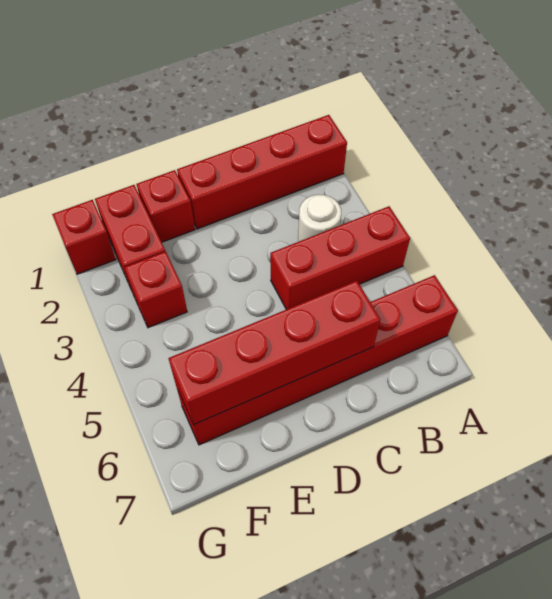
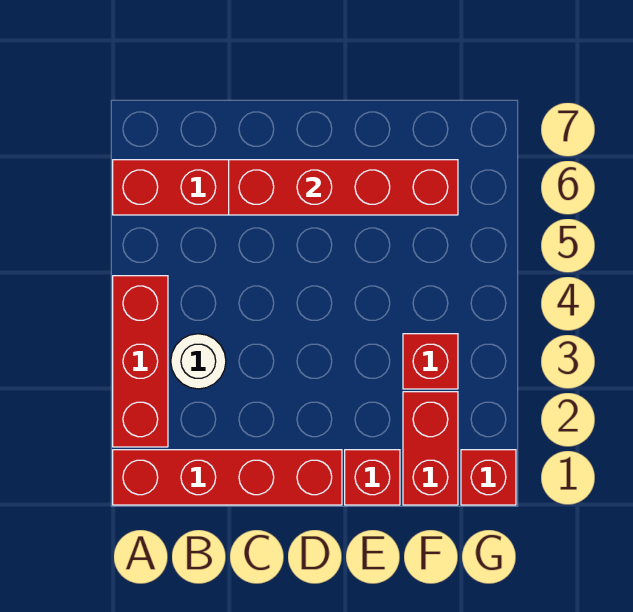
red 1x3 brick [270,206,410,310] -> red 1x3 brick turned to [113,276,168,447]

